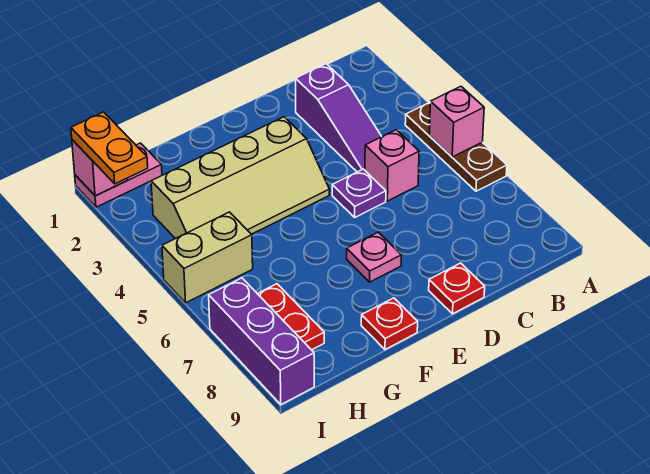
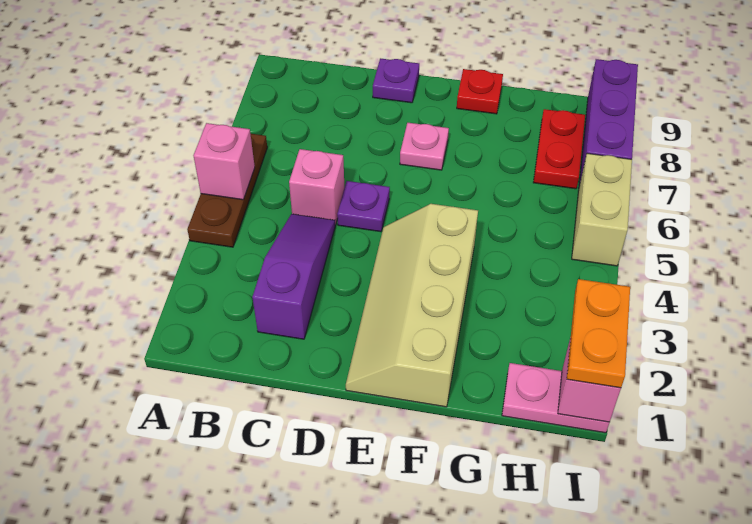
red 1x1 plate [429,263,485,314] -> purple 1x1 plate [373,58,419,103]
tan 2x4 slope [151,117,330,239] -> tan 2x4 slope turned to [346,204,478,407]
tan 1x2 brick [162,212,253,303] -> tan 1x2 brick turned to [572,153,632,266]

